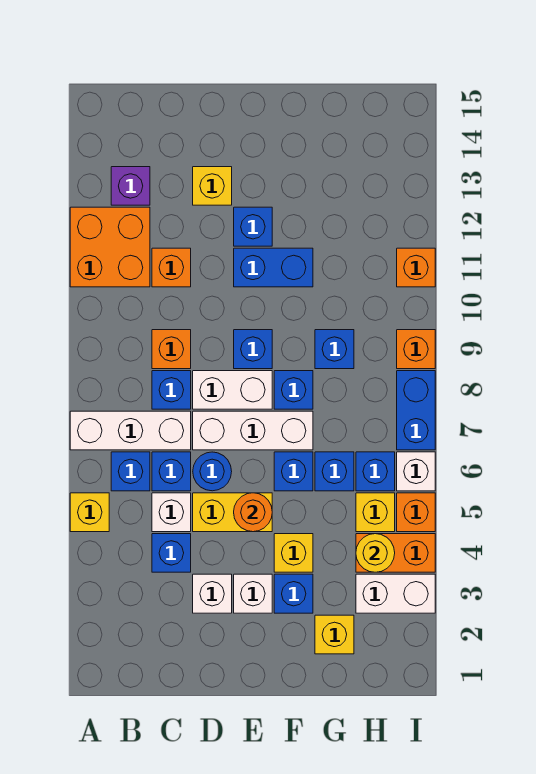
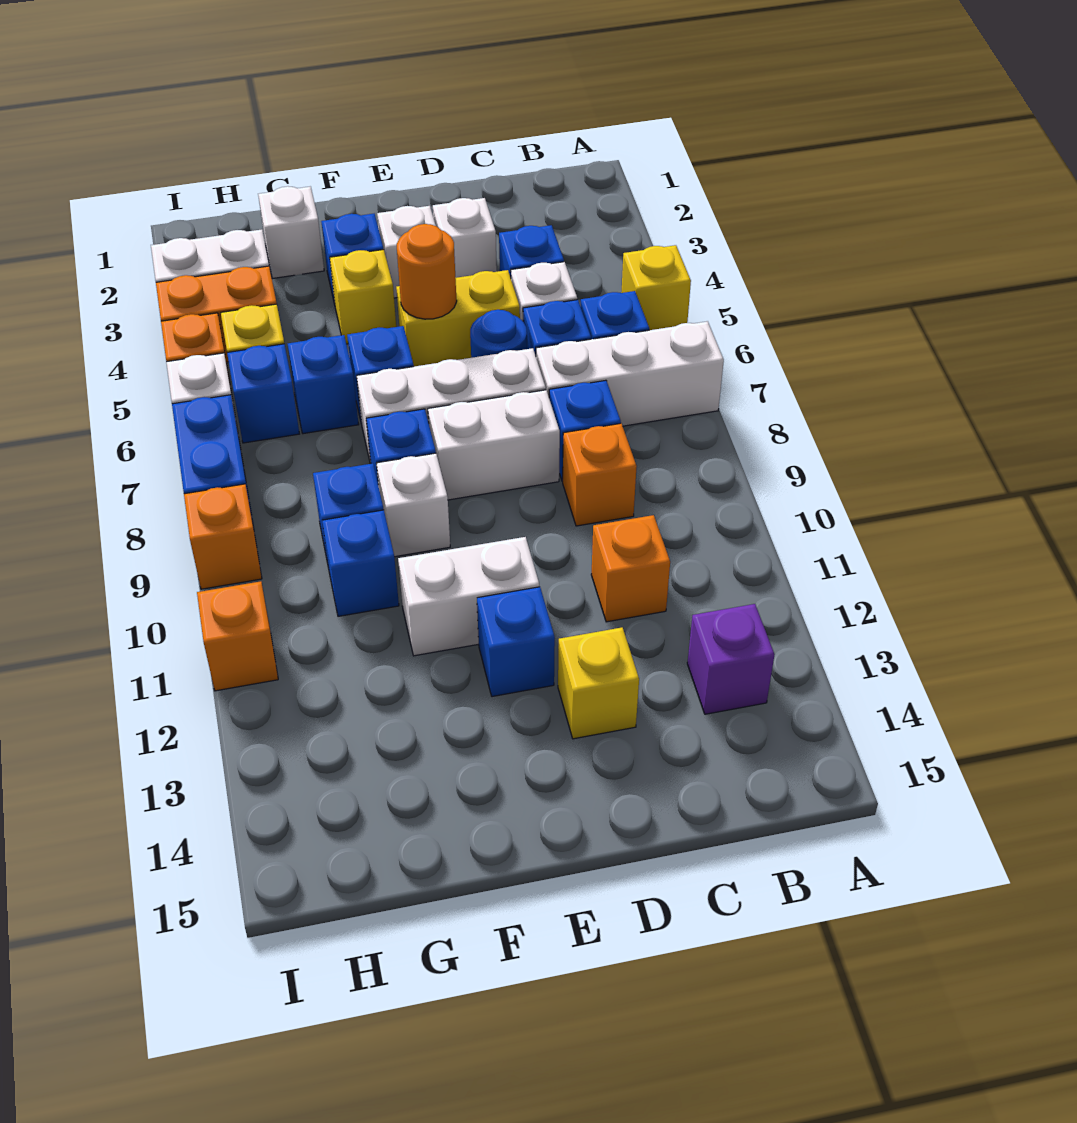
orange 2x2 brick [70,207,150,287] -> none
blue 1x1 brick [234,330,272,369] -> blue 1x1 brick moved to [322,510,399,616]
blue 1x2 brick [234,248,313,287] -> white 1x2 brick [398,537,539,656]
none -> white 1x1 brick [376,453,450,557]
yellow 1x1 brick [315,615,354,654] -> white 1x1 brick [258,186,324,279]
yellow 1x1 round brick [356,534,395,572] -> none

